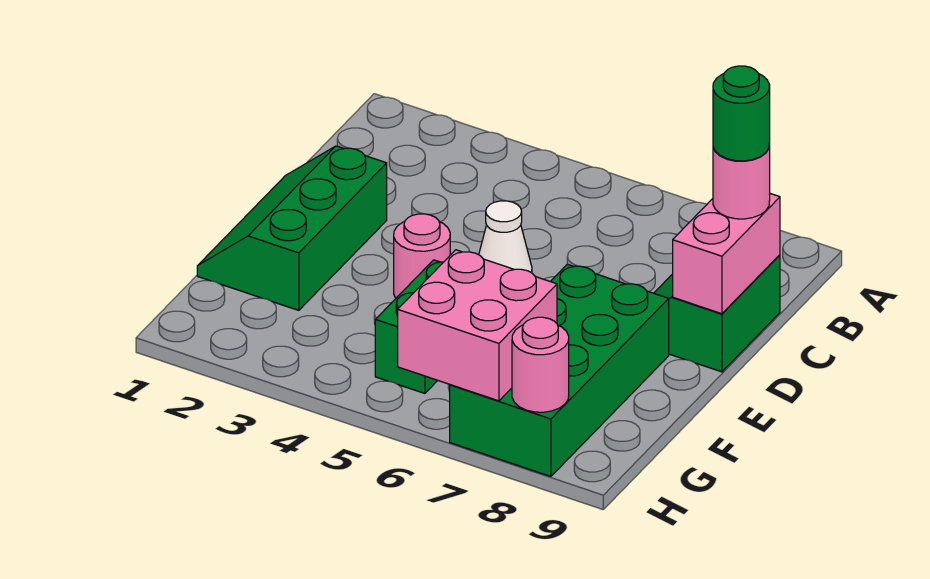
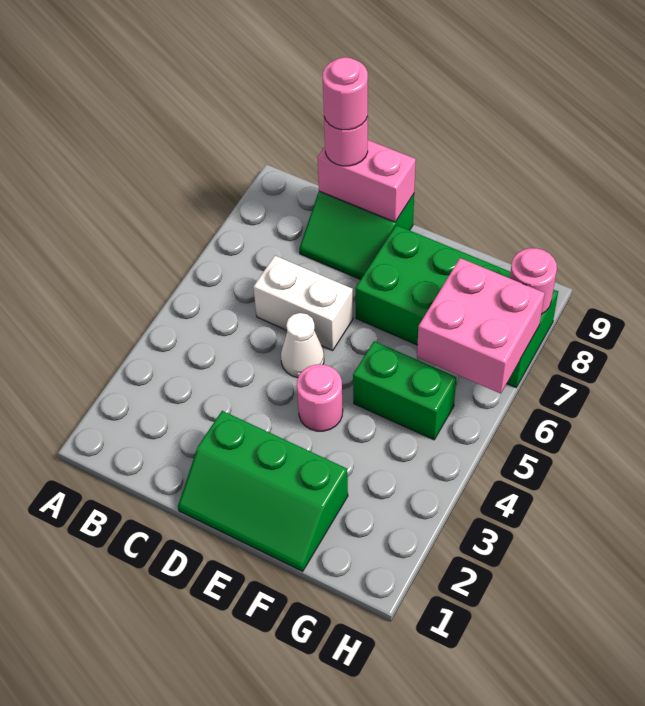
none -> white 1x2 brick [253,256,353,351]
green 1x1 round brick [713,66,770,161] -> pink 1x1 round brick [323,57,368,130]

